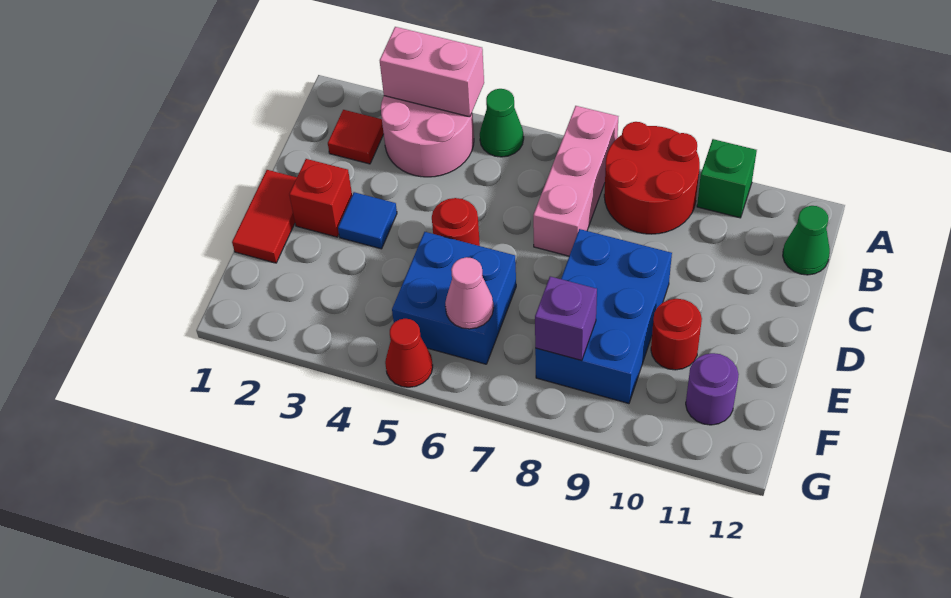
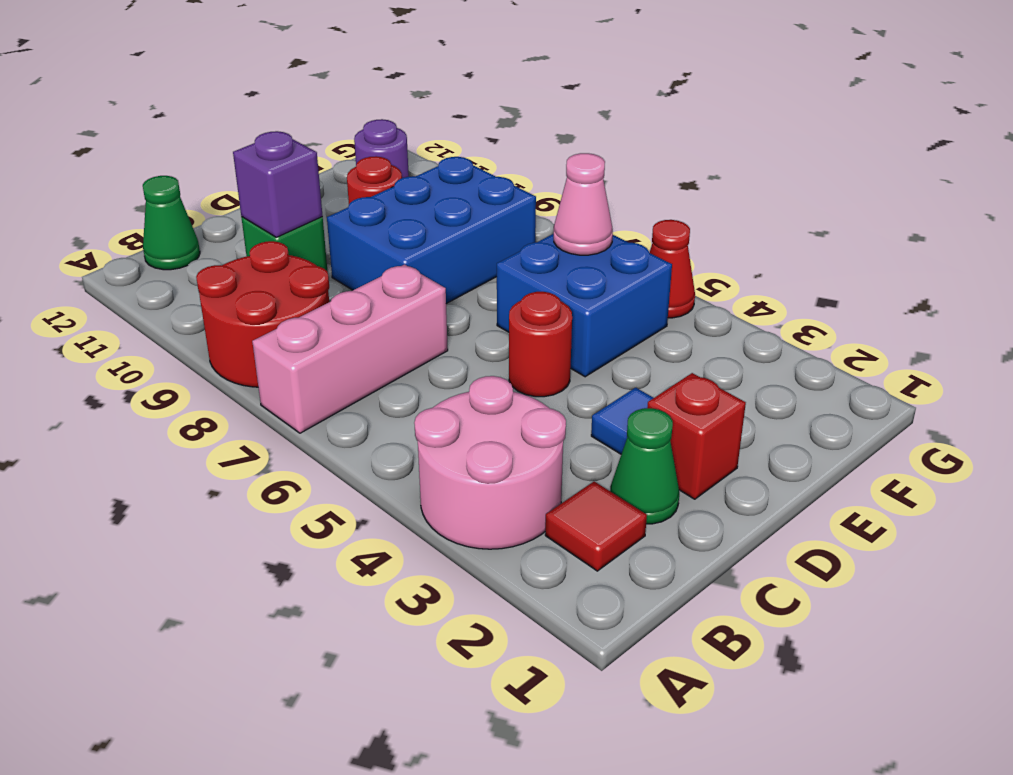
pink 1x2 brick [380,27,484,117] -> none
green 1x1 cone [480,89,524,157] -> green 1x1 cone moved to [610,408,679,524]
green 1x1 brick [697,139,757,218] -> green 1x1 brick moved to [241,217,328,272]
red 1x2 tile [232,170,297,263] -> none
purple 1x1 brick [535,276,597,361] -> purple 1x1 brick moved to [233,131,323,237]

